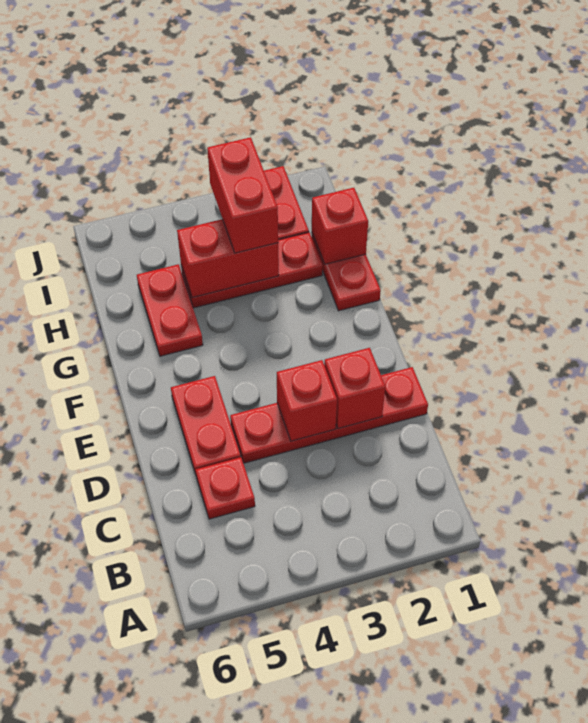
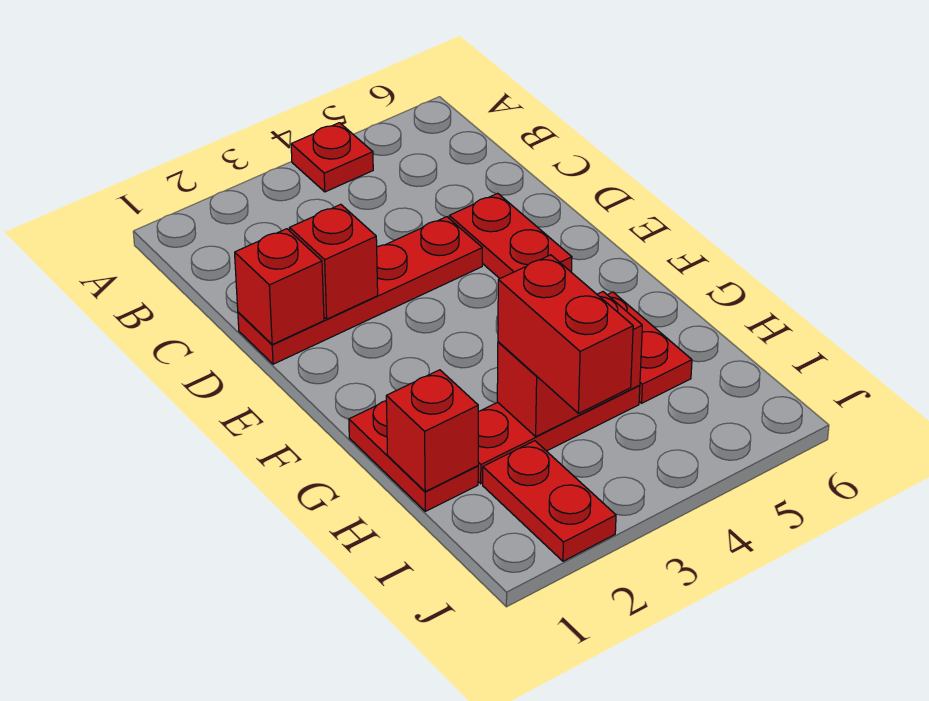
red 1x1 plate [196,457,255,519] -> red 1x1 plate moved to [291,123,373,192]
red 1x1 brick [277,360,337,441] -> red 1x1 brick moved to [235,229,324,344]

